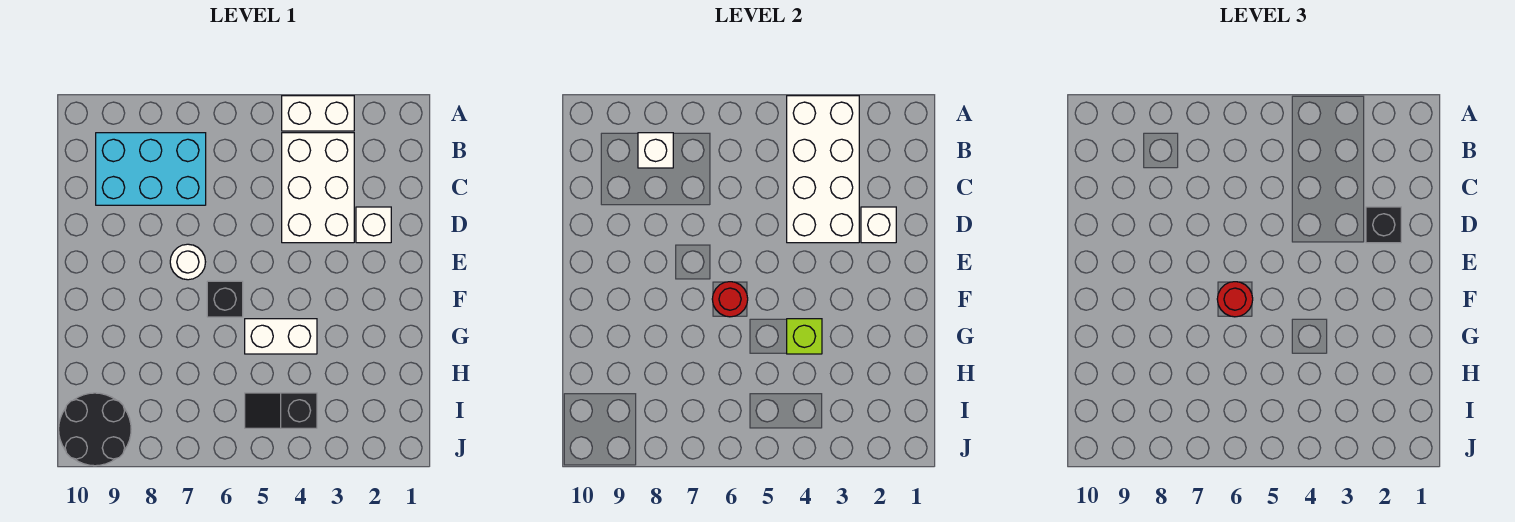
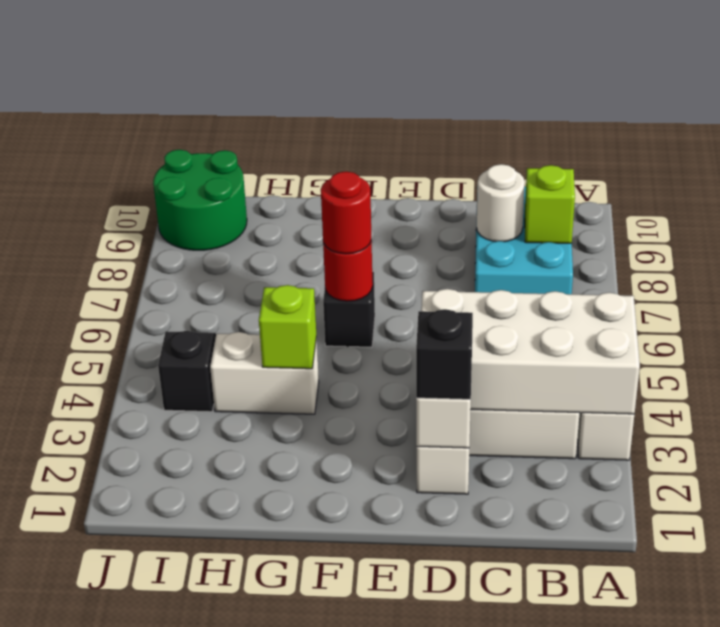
white 1x1 brick [638,133,673,168] -> lime 1x1 brick [525,165,575,243]
white 1x1 round brick [170,244,205,280] -> white 1x1 round brick moved to [477,164,525,242]
white 1x2 brick [245,319,317,354] -> white 1x2 brick turned to [210,332,319,414]
black 2x2 round brick [59,393,131,466] -> green 2x2 round brick [153,150,247,250]

